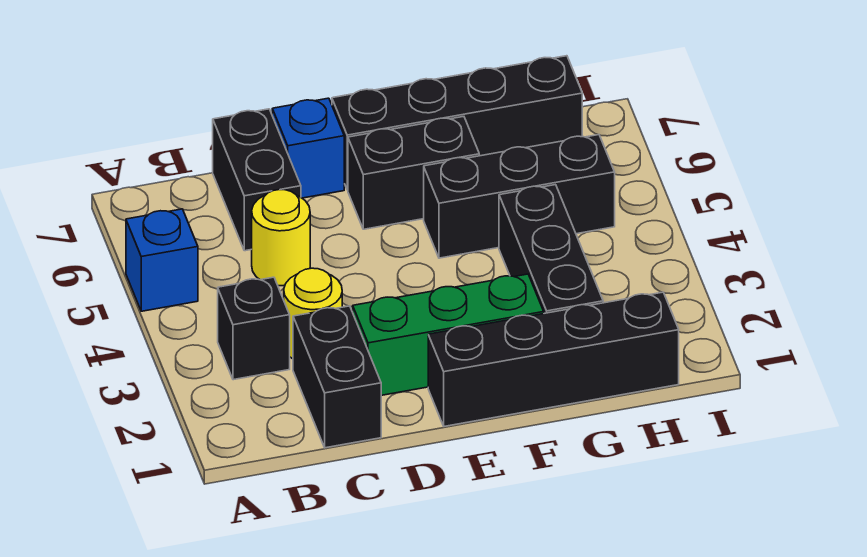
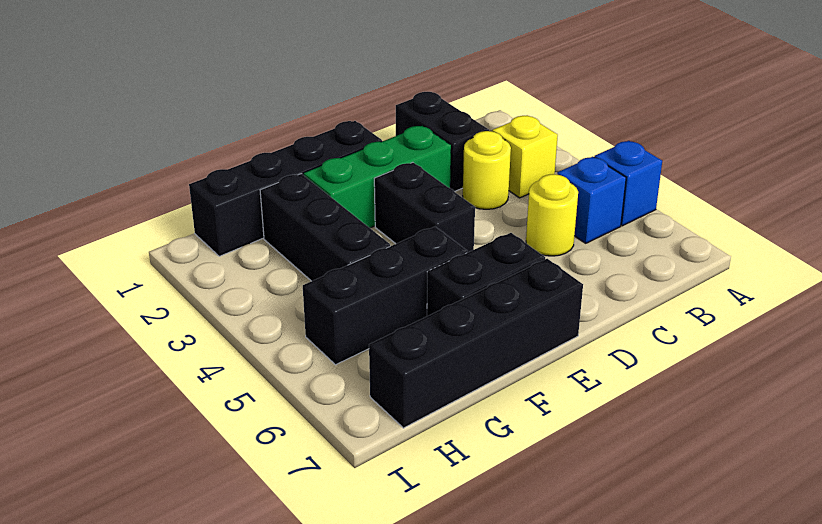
black 1x1 brick [218,277,290,380] -> yellow 1x1 brick [492,116,558,198]
black 1x2 brick [213,109,301,251] -> black 1x2 brick moved to [374,162,475,253]
blue 1x1 brick [272,98,344,198] -> blue 1x1 brick moved to [557,157,626,243]

